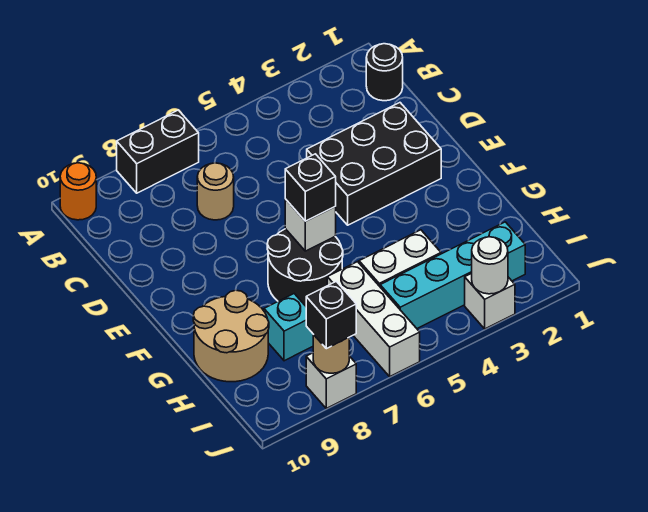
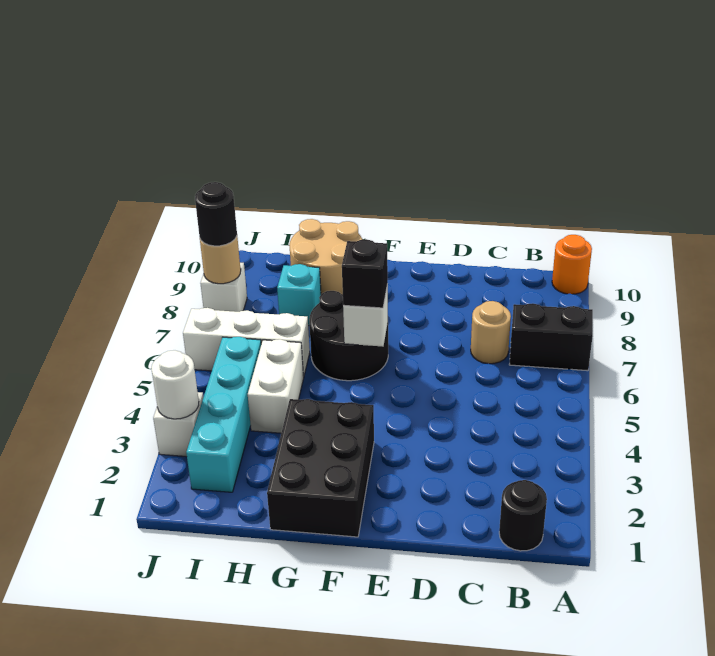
black 1x2 brick [117,110,199,193] -> black 1x2 brick turned to [509,303,593,371]
black 2x3 brick [307,103,441,225] -> black 2x3 brick moved to [267,399,374,537]
black 1x1 brick [306,281,356,349] -> black 1x1 round brick [195,182,237,246]

